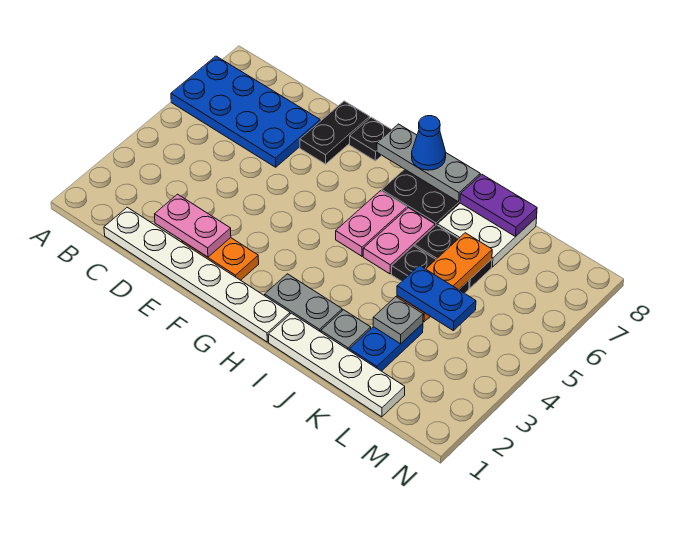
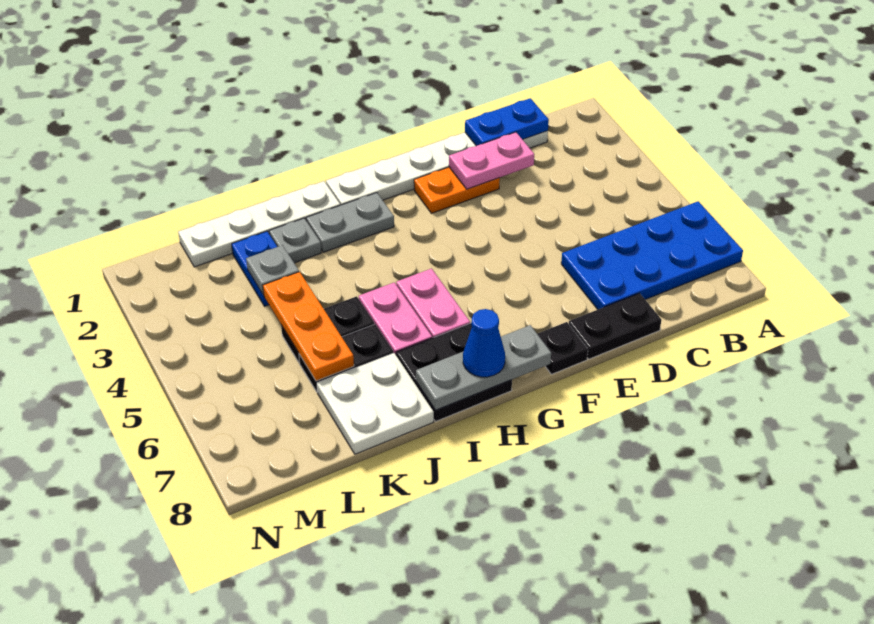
black 1x2 plate [300,101,370,164] -> black 1x2 plate turned to [569,293,661,359]
purple 1x2 plate [460,174,537,236] -> none
blue 1x2 plate [397,266,476,331] -> blue 1x2 plate moved to [465,98,549,146]

